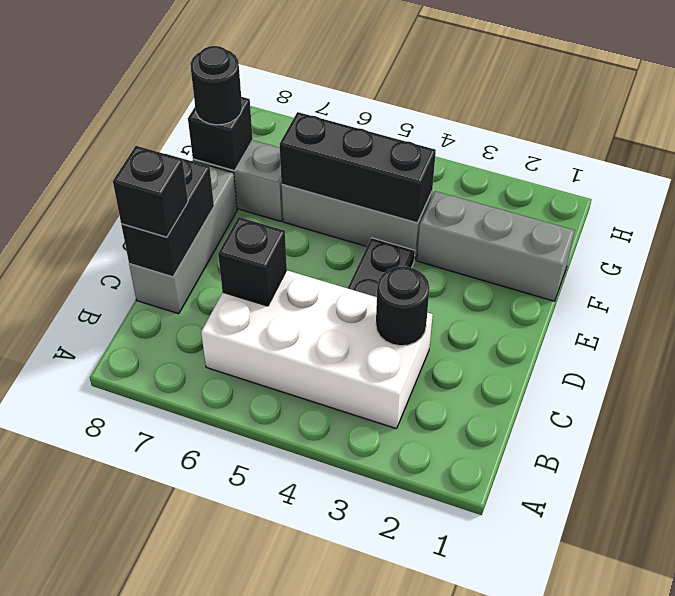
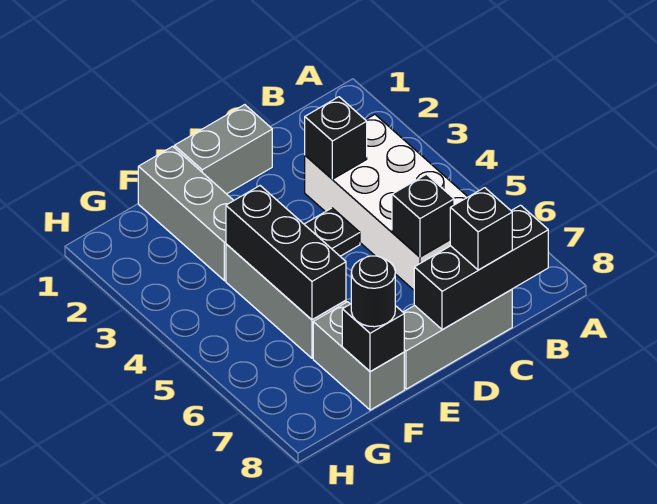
black 1x1 round brick [376,266,430,346] -> black 1x1 brick [305,97,367,179]
black 1x2 brick [121,154,214,277] -> black 1x3 brick [414,205,548,330]
none -> grey 1x2 brick [174,105,272,194]

